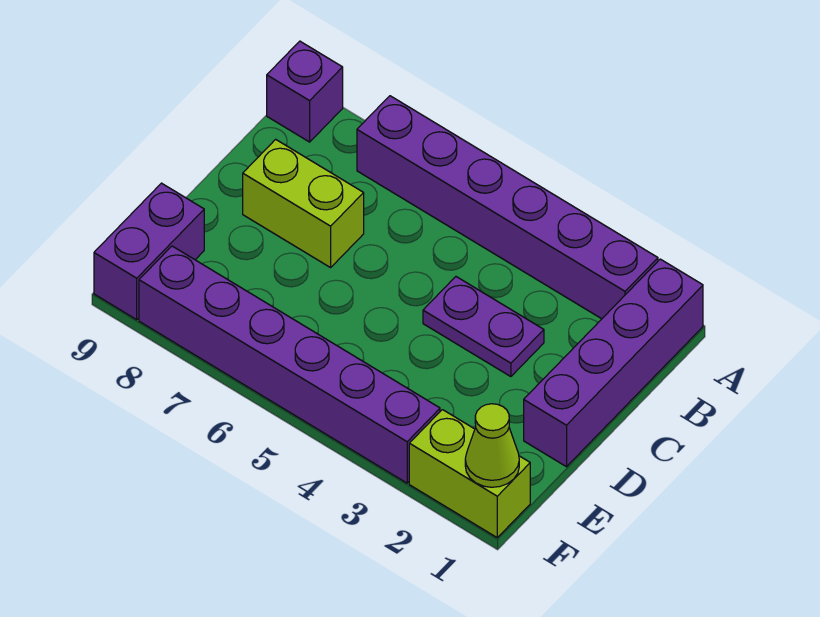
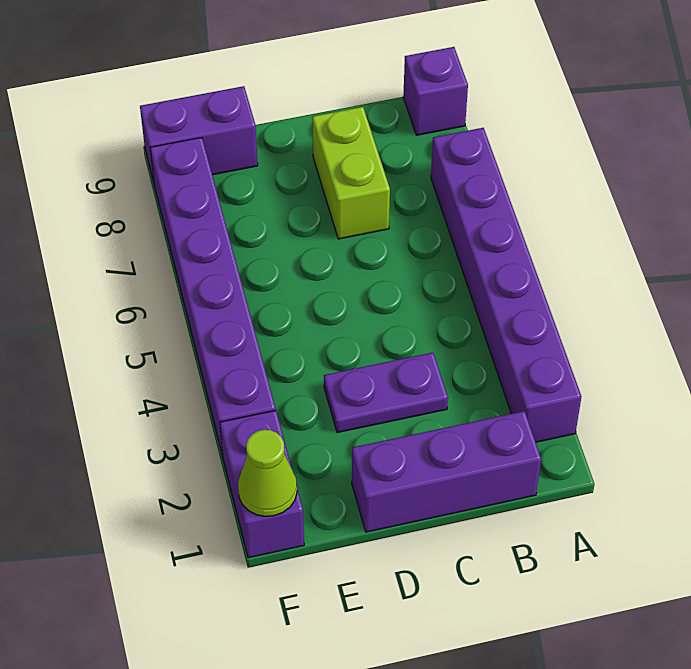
purple 1x4 brick [524,259,703,467] -> purple 1x3 brick [352,411,541,532]
purple 1x2 plate [423,277,544,377] -> purple 1x2 plate turned to [324,353,448,433]
lime 1x2 brick [409,410,530,537] -> purple 1x2 brick [220,410,304,558]

